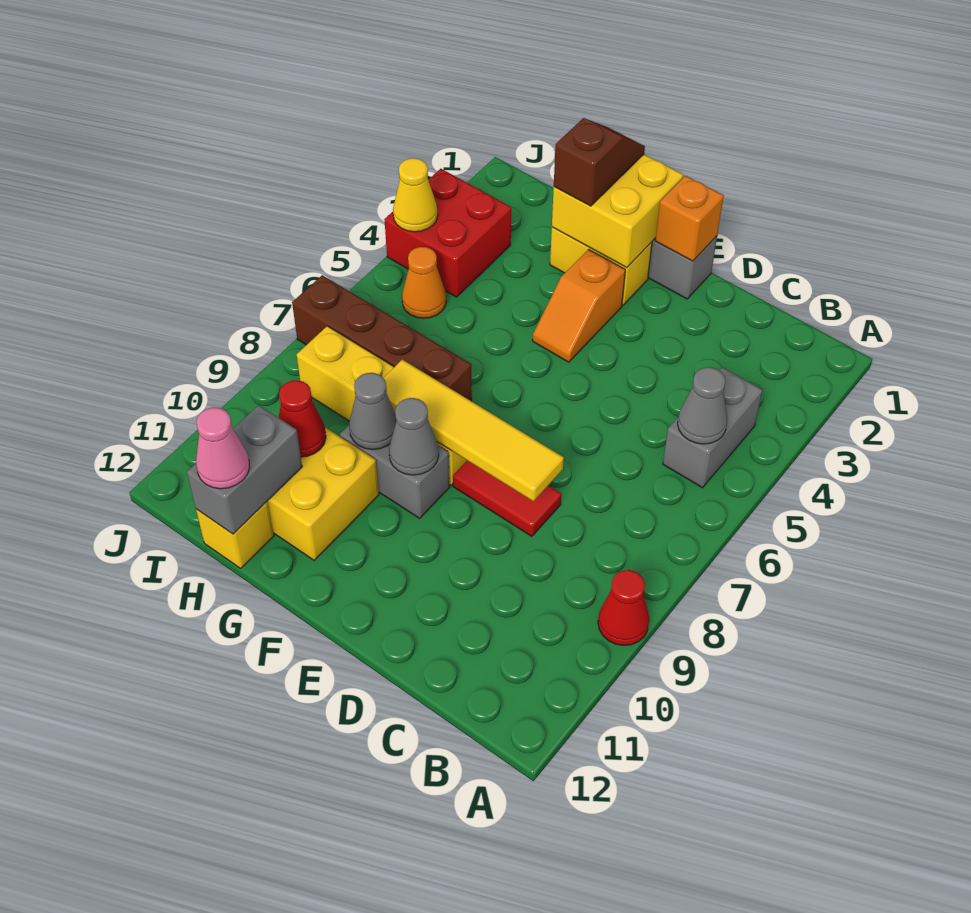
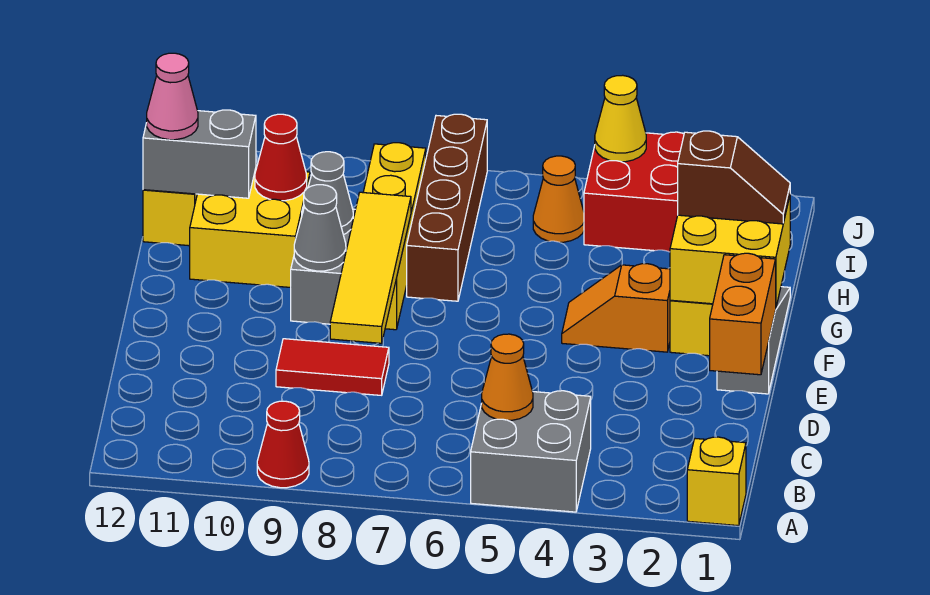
none -> yellow 1x1 brick [687,437,746,526]
grey 1x2 brick [663,367,762,488] -> grey 2x2 brick [471,391,591,512]
grey 1x1 cone [678,367,727,444] -> orange 1x1 cone [482,334,533,420]
red 1x2 tile [453,461,561,536] -> red 1x2 tile turned to [276,339,389,395]
orange 1x1 brick [655,176,724,261] -> orange 1x2 brick [710,253,776,375]

